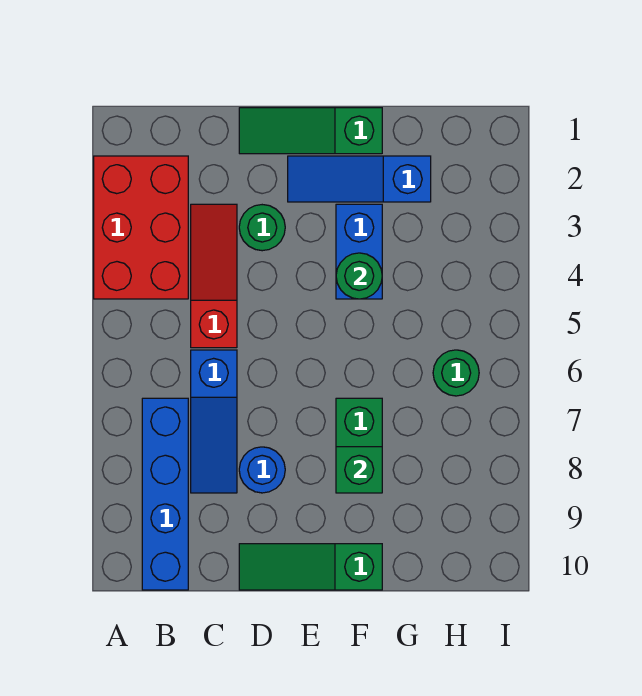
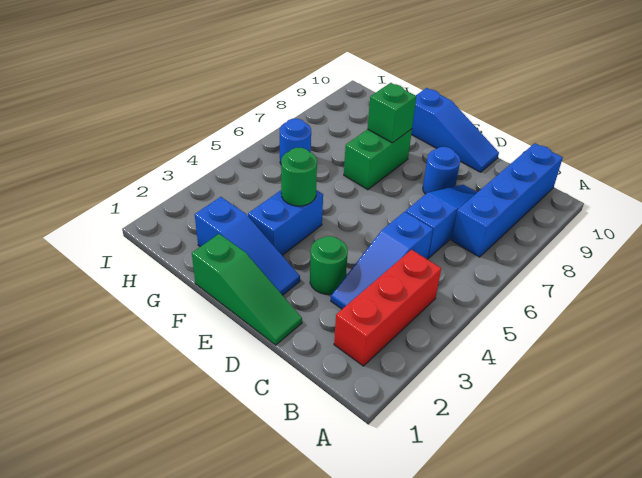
red 2x3 brick [94,156,188,299] -> red 1x3 brick [334,250,441,366]
red 1x3 slope [191,204,237,348] -> blue 1x3 slope [331,212,433,309]
green 1x3 slope [239,544,382,590] -> blue 1x3 slope [411,88,499,172]
green 1x1 round brick [433,350,479,396] -> blue 1x1 round brick [280,119,311,164]

